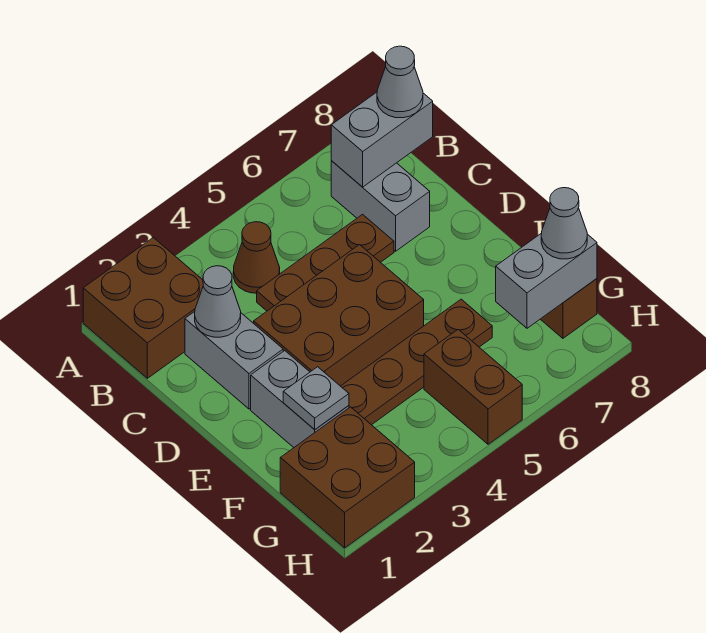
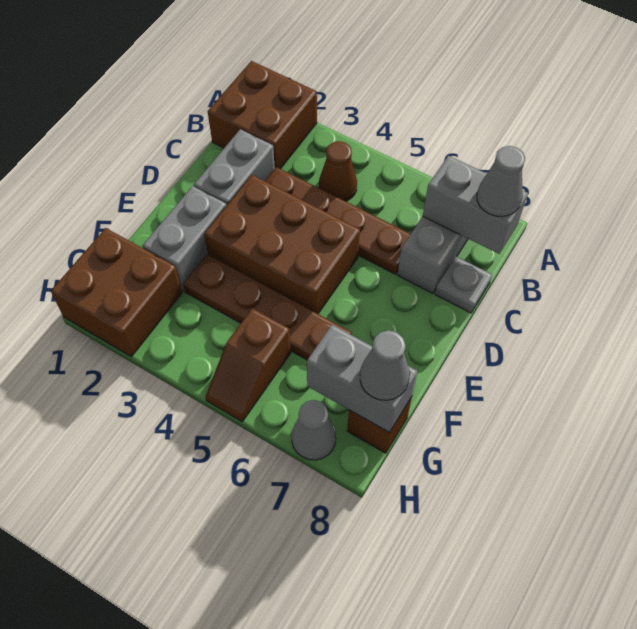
grey 1x1 cone [195,266,241,337] -> grey 1x1 cone moved to [291,400,336,460]
brown 1x3 plate [257,215,394,311] -> brown 1x4 plate [265,167,410,274]
grey 1x1 plate [283,367,349,430] -> grey 1x1 plate moved to [435,257,492,313]
brown 1x2 brick [424,330,522,444] -> brown 1x2 slope [205,308,291,422]

